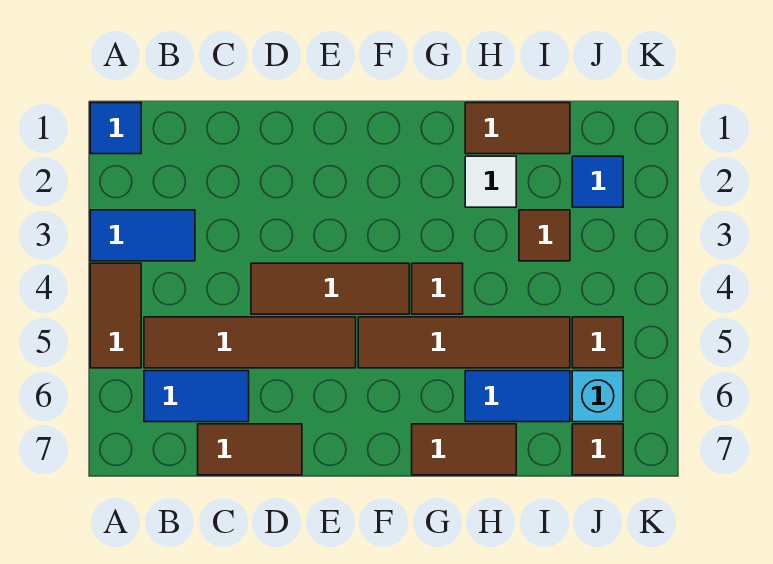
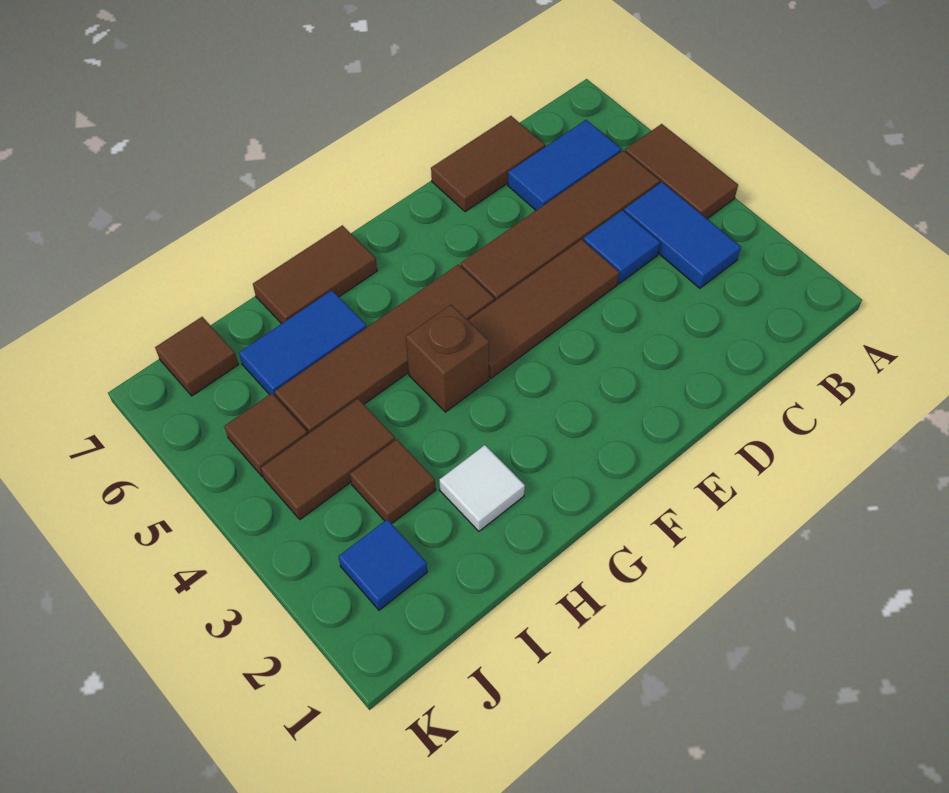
blue 1x1 tile [90,103,141,154] -> blue 1x1 tile moved to [583,210,660,284]
blue 1x2 tile [90,210,195,261] -> blue 1x2 tile turned to [624,182,741,288]
brown 1x1 tile [412,263,463,314] -> brown 1x1 brick [406,305,489,412]
brown 1x2 tile [465,103,570,154] -> brown 1x2 tile moved to [261,399,395,519]
cyan 1x1 brick [572,371,623,422] -> none

